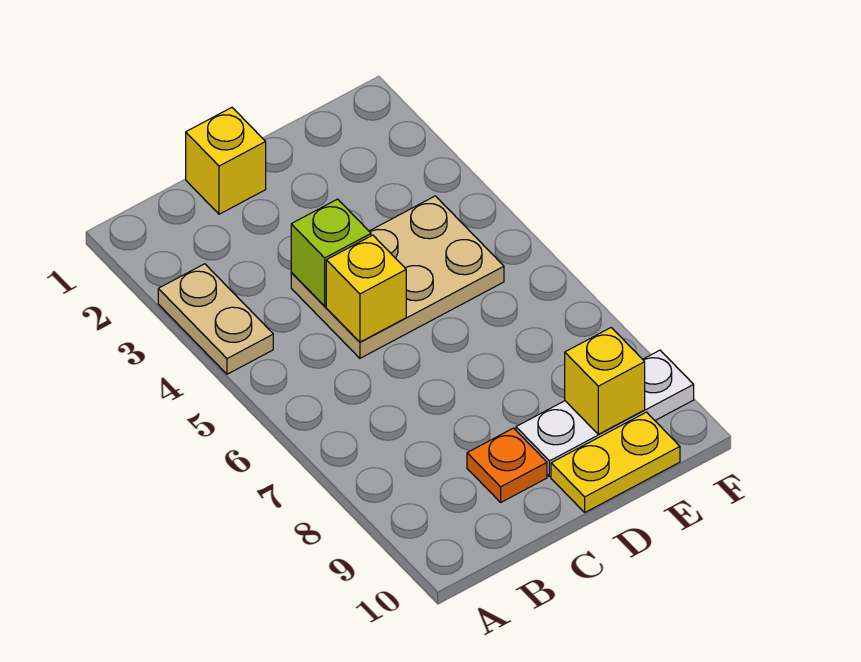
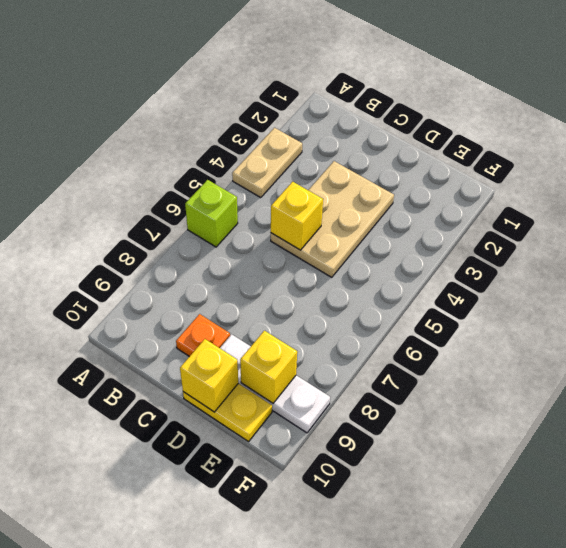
yellow 1x1 brick [186,107,266,214] -> yellow 1x1 brick moved to [180,339,238,412]
tan 2x3 plate [291,196,504,358] -> tan 2x3 plate turned to [271,161,394,277]
lime 1x1 brick [291,199,371,306] -> lime 1x1 brick moved to [185,180,238,247]

